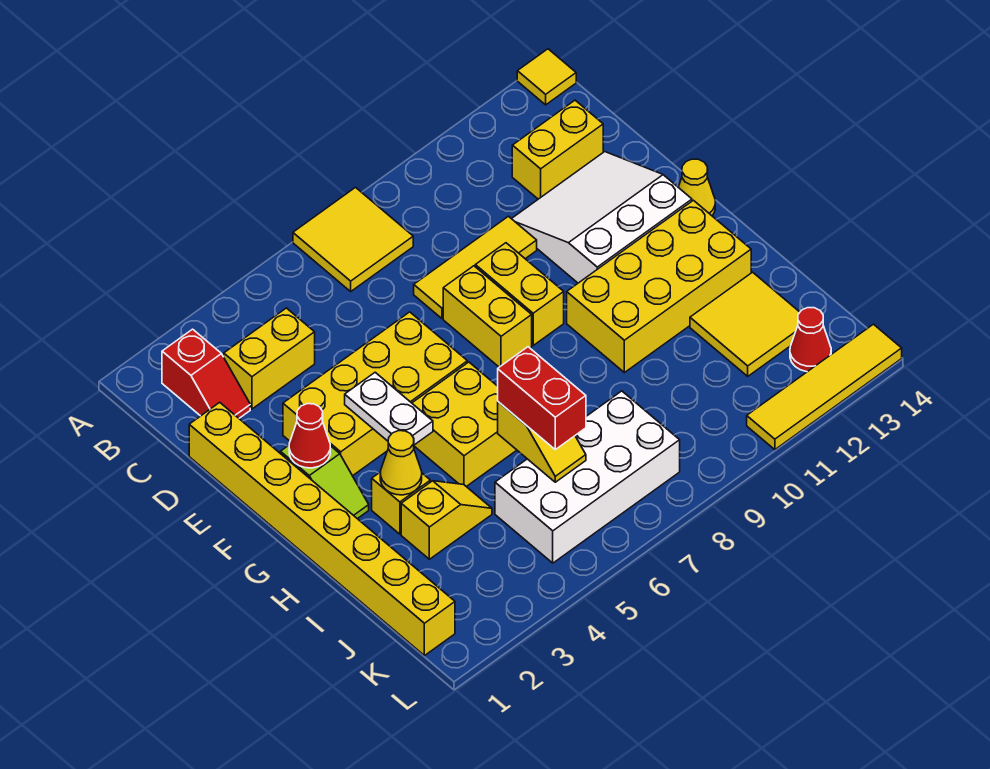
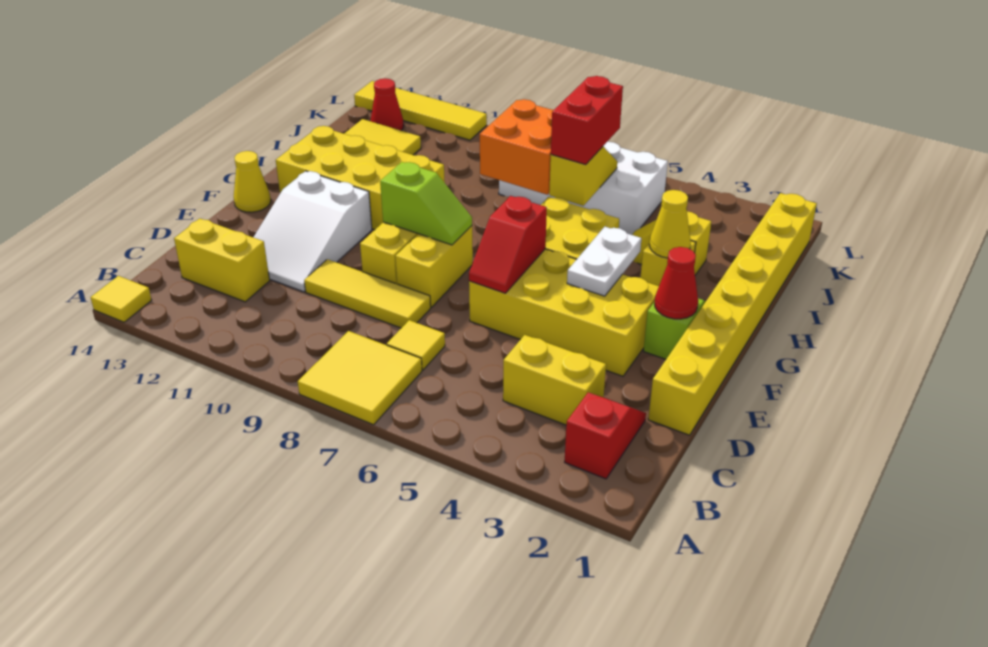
none -> yellow 1x1 tile [387,320,445,370]
white 3x3 slope [512,152,692,283] -> white 2x3 slope [253,171,372,292]
none -> red 1x2 slope [469,196,547,293]
none -> lime 1x2 slope [380,162,472,245]
none -> orange 2x2 brick [480,99,553,195]

